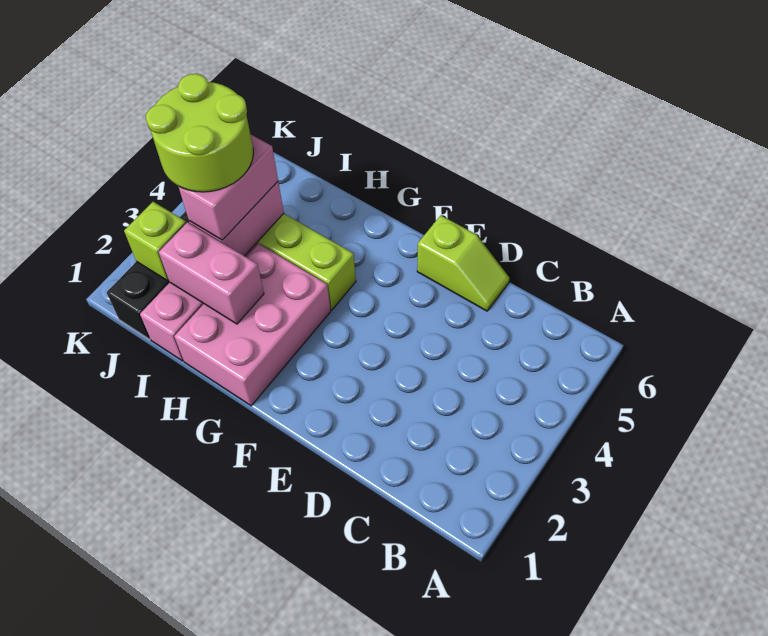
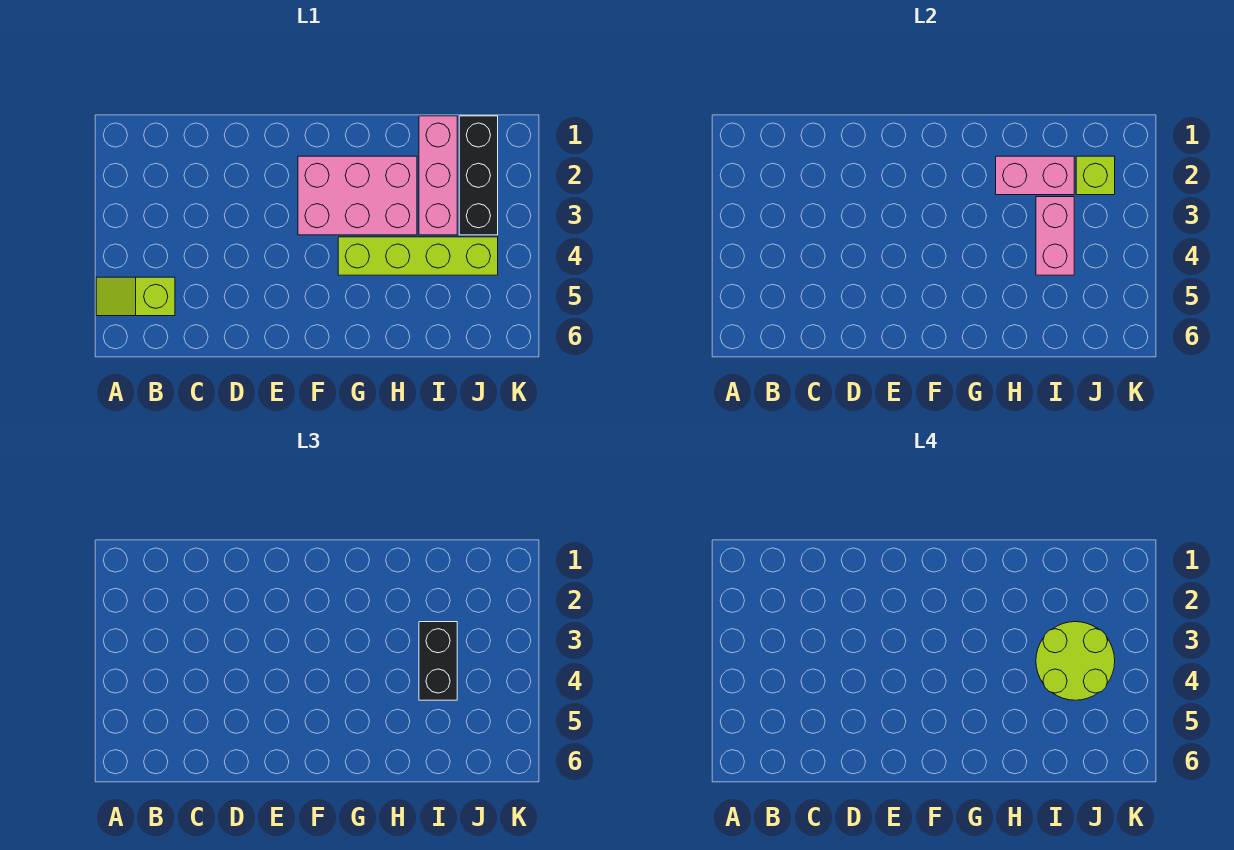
lime 1x2 slope [417,216,509,311] -> lime 1x2 slope moved to [96,277,175,316]
pink 2x3 brick [174,244,331,406] -> pink 2x3 brick turned to [298,156,417,235]
pink 1x2 brick [179,134,278,240] -> black 1x2 brick [419,622,457,700]

